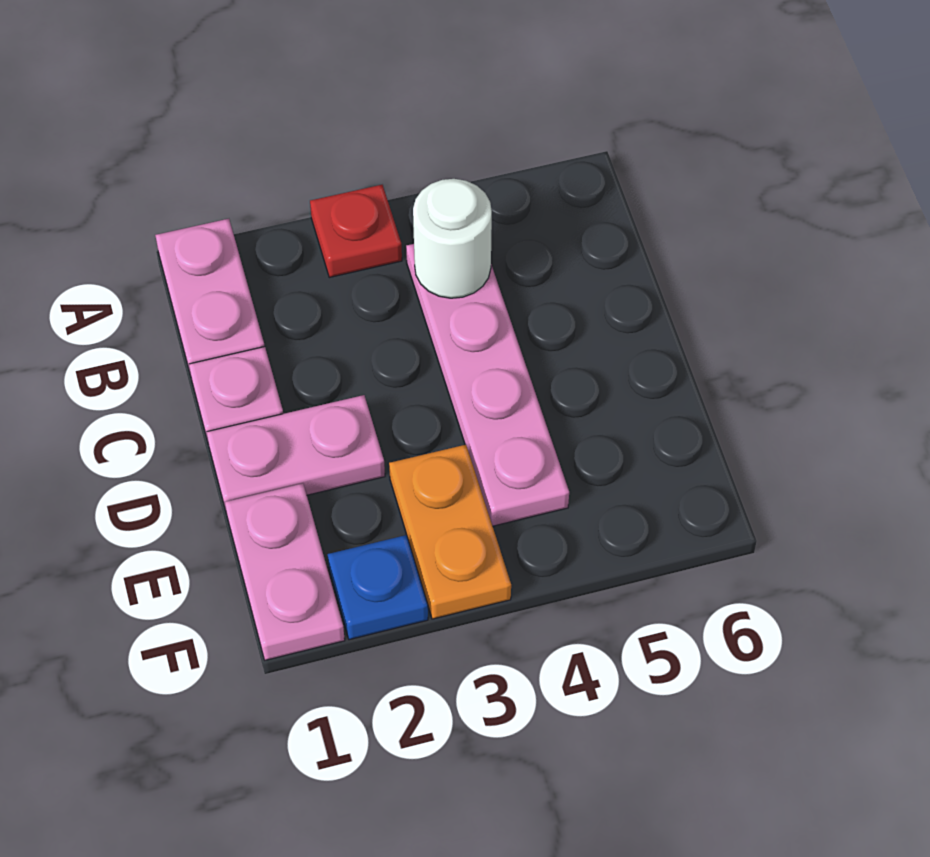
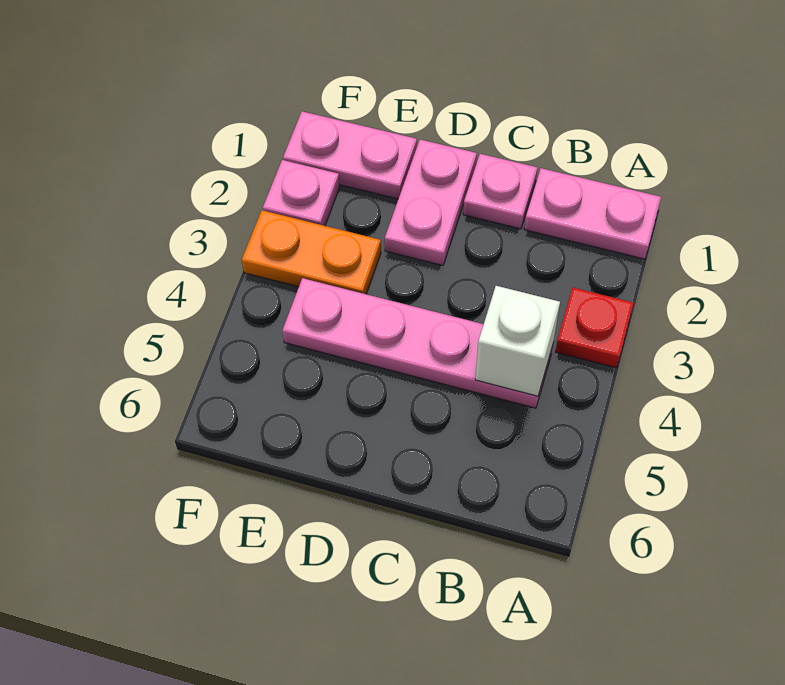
white 1x1 round brick [413,179,492,298] -> white 1x1 brick [475,286,560,396]
blue 1x1 plate [328,535,428,640] -> pink 1x1 plate [263,160,340,226]

